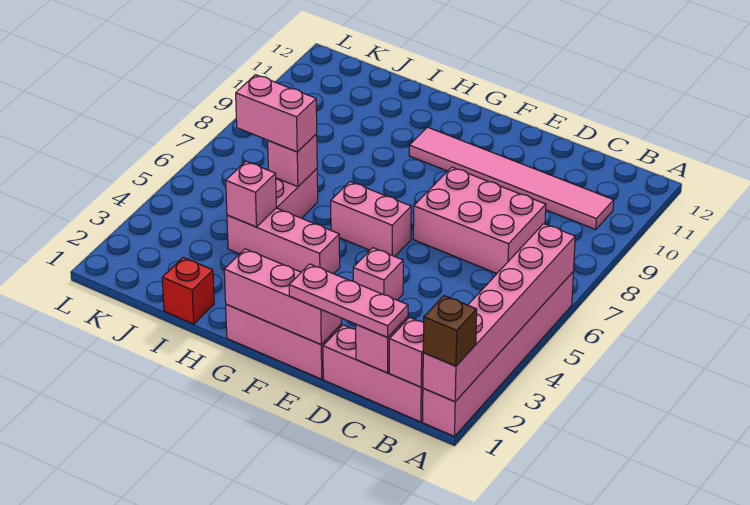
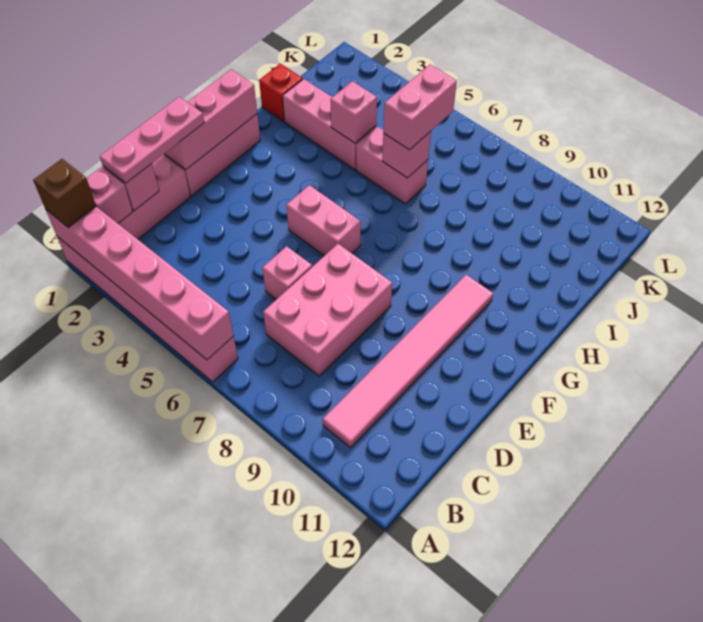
pink 1x1 brick [353,248,403,300] -> pink 1x1 brick moved to [263,246,312,299]
pink 1x2 brick [331,182,411,256] -> pink 1x2 brick turned to [286,185,361,256]
pink 1x3 brick [227,208,340,274] -> pink 1x3 brick turned to [283,79,376,170]

